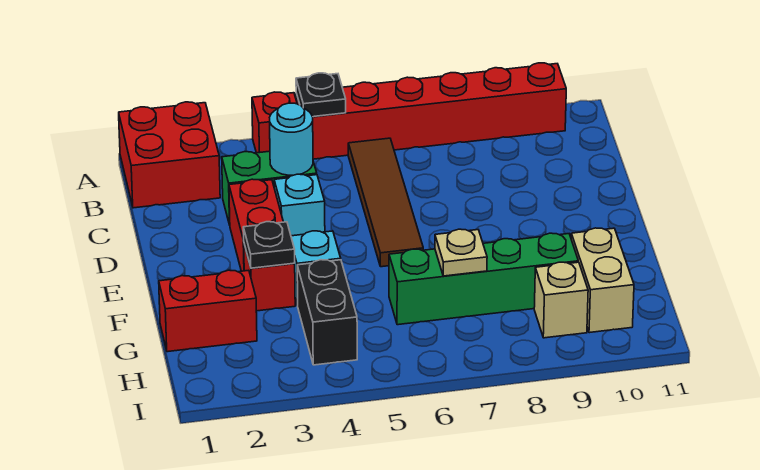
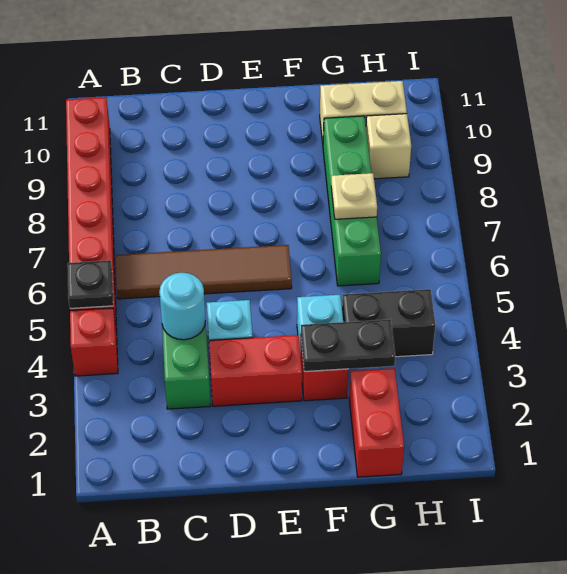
red 2x2 brick [119,102,220,208] -> none
black 1x1 plate [243,222,295,268] -> black 1x2 plate [301,319,395,371]

